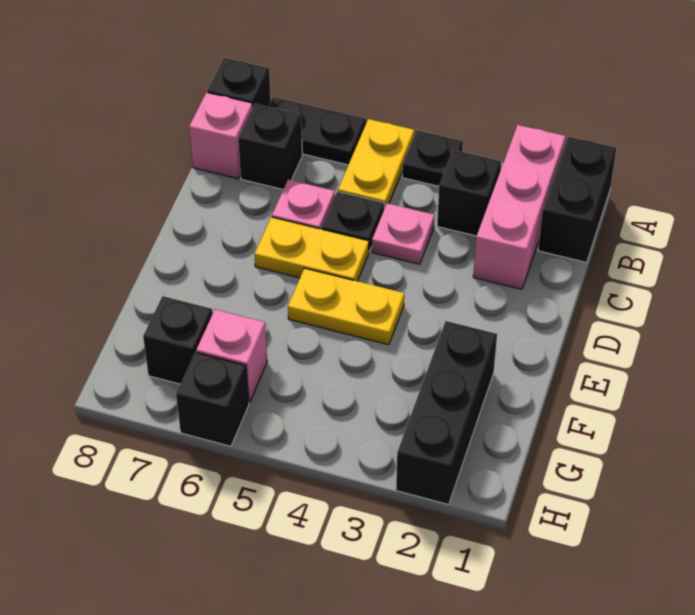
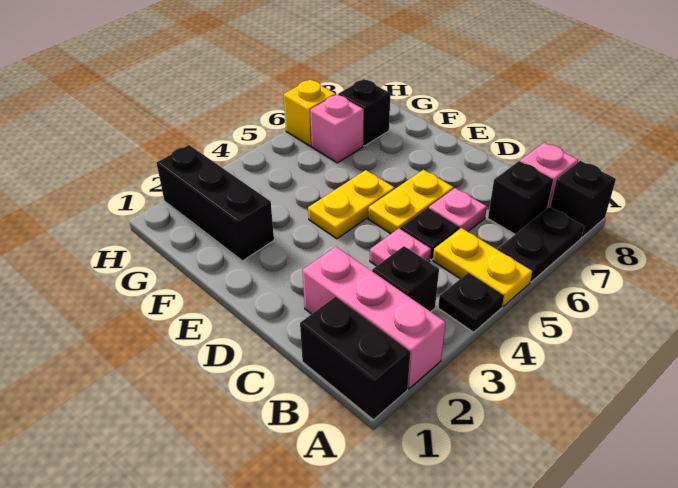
black 1x1 brick [176,352,249,446] -> yellow 1x1 brick [284,80,336,146]

